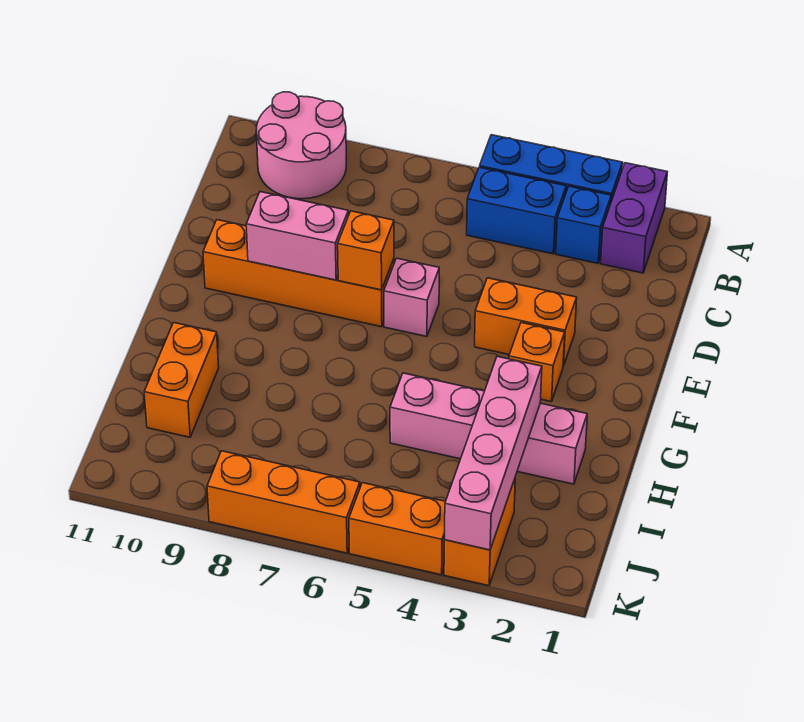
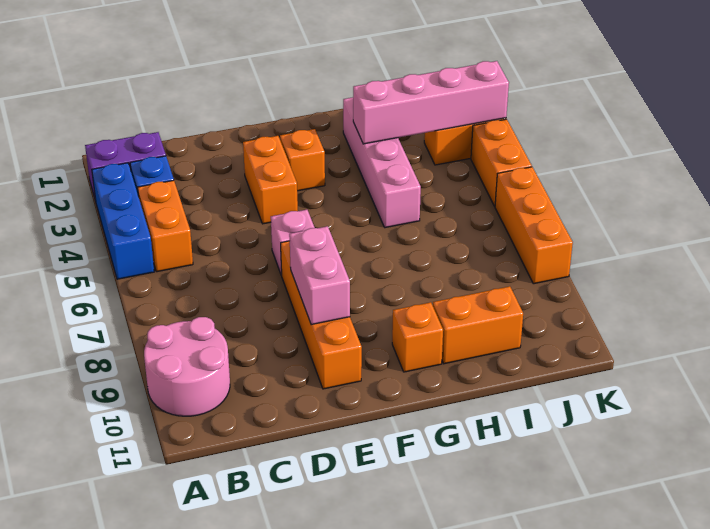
blue 1x2 brick [467,167,566,254] -> orange 1x2 brick [137,180,193,272]
orange 1x1 brick [338,211,394,290] -> orange 1x1 brick moved to [392,302,443,372]

